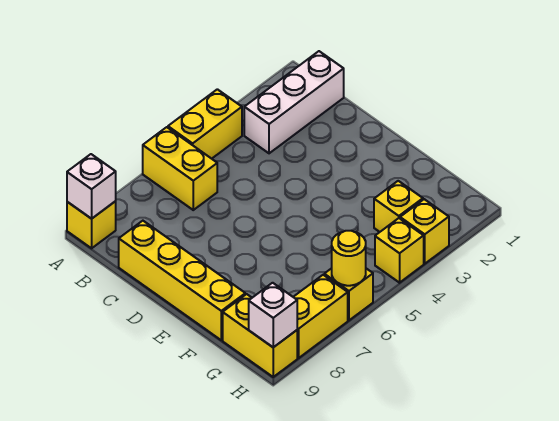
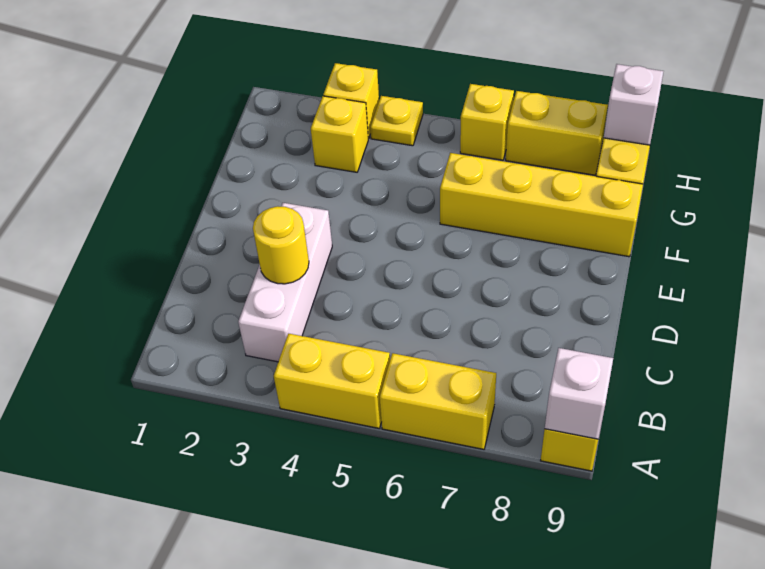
yellow 1x2 brick [143,127,217,210] -> yellow 1x2 brick turned to [380,353,496,449]
white 1x3 brick [244,51,344,153] -> white 1x3 brick turned to [238,203,332,362]
yellow 1x4 brick [119,221,245,340] -> yellow 1x4 brick turned to [440,153,643,257]
yellow 1x1 brick [375,218,424,283] -> yellow 1x1 plate [370,96,423,146]
yellow 1x1 round brick [332,231,366,286] -> yellow 1x1 round brick moved to [253,207,309,284]

